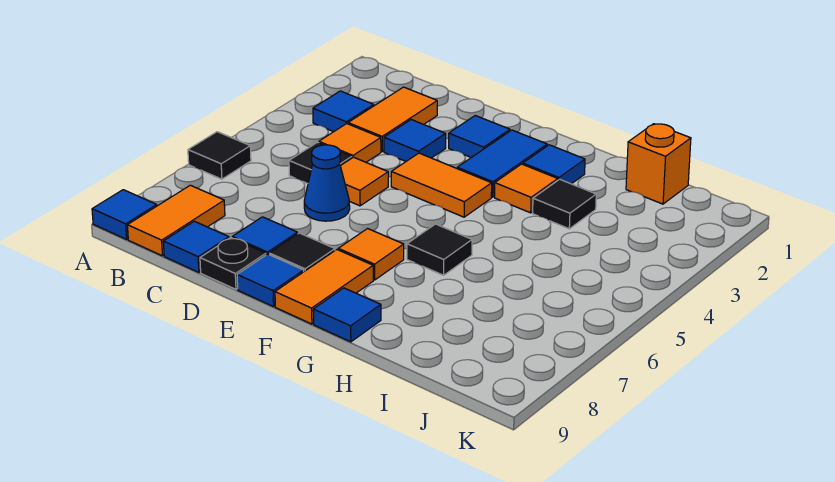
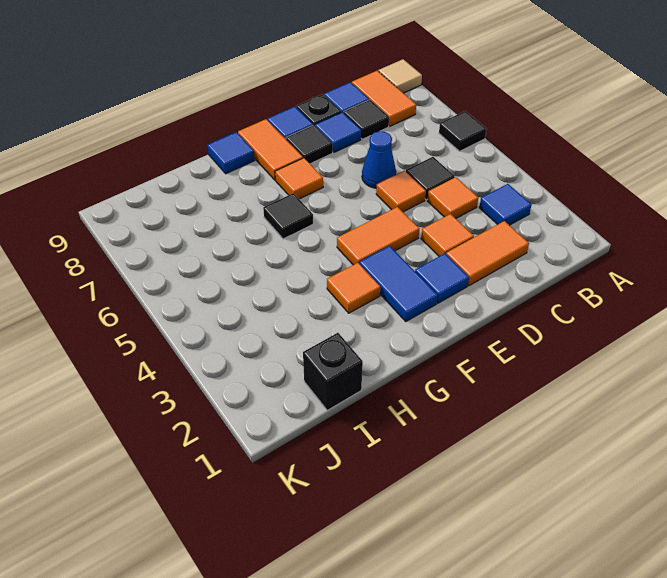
blue 1x1 tile [92,190,157,239] -> tan 1x1 tile [378,59,422,93]
orange 1x2 tile [348,87,437,151] -> orange 1x2 tile turned to [446,221,529,286]
blue 1x1 tile [384,120,446,161] -> orange 1x1 tile [421,214,474,256]
blue 1x1 tile [523,145,585,184] -> none
black 1x1 tile [533,179,596,229] -> black 1x1 tile moved to [344,100,389,139]
orange 1x1 brick [626,124,691,204] -> black 1x1 brick [303,333,363,410]

